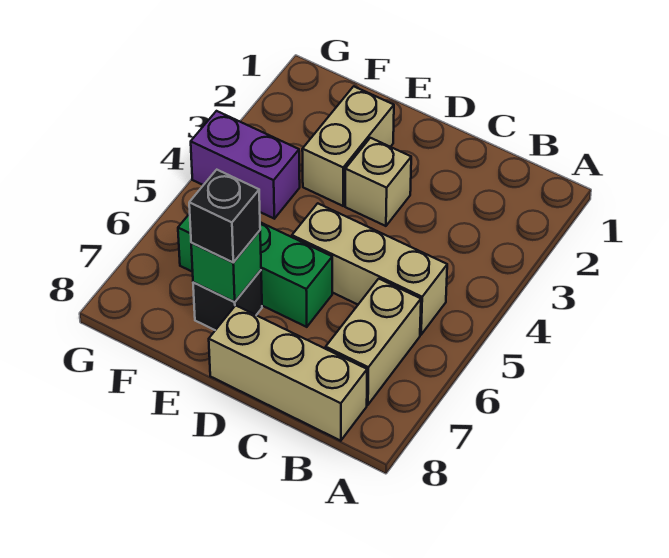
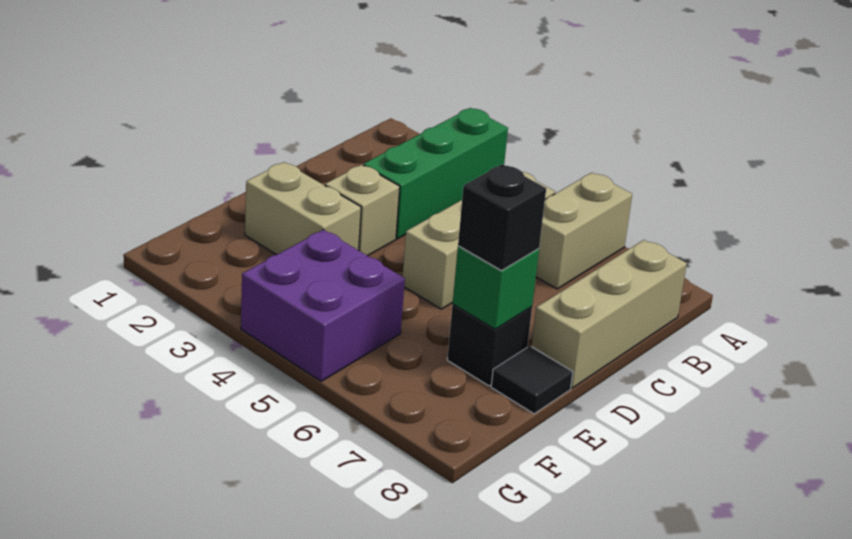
tan 1x2 brick [326,279,421,405] -> tan 1x2 brick turned to [536,173,632,289]
green 1x3 brick [178,214,332,327] -> green 1x3 brick moved to [363,108,508,239]
none -> black 1x1 tile [491,346,573,414]
purple 1x2 brick [191,111,300,219] -> purple 2x2 brick [241,230,405,381]

